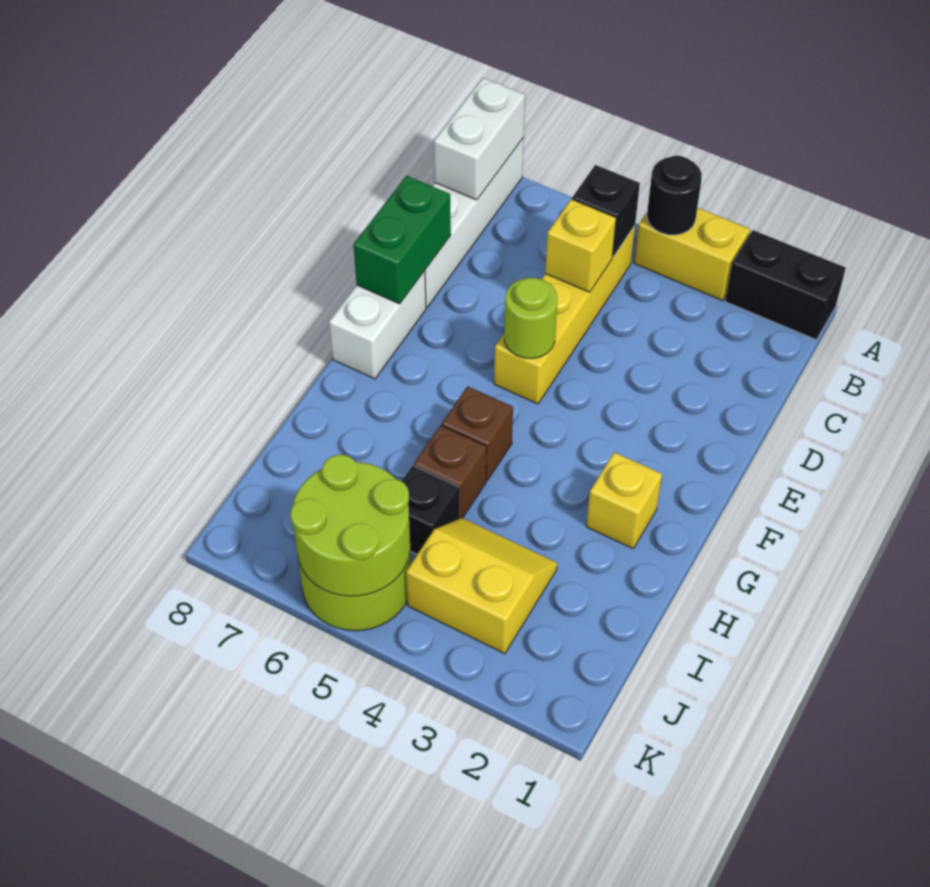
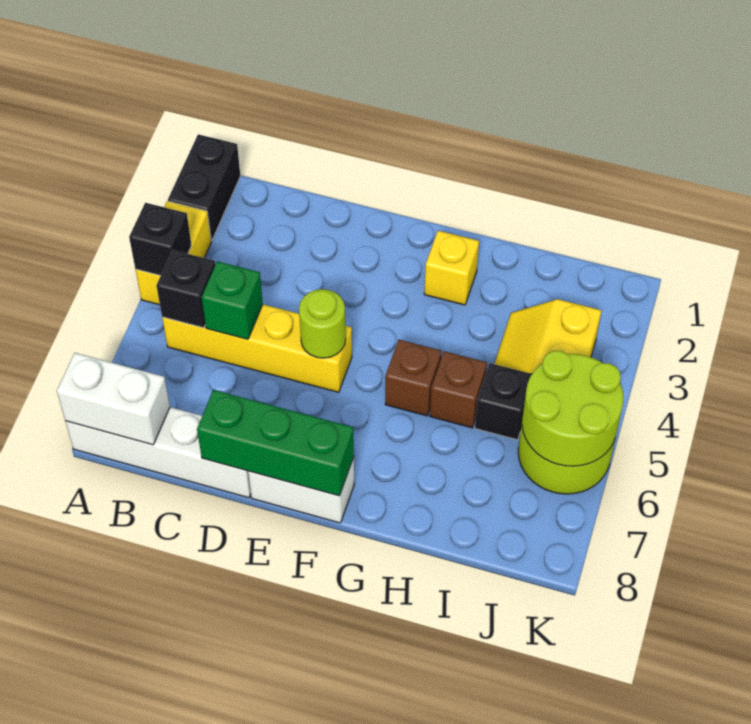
black 1x1 round brick [647,156,702,235] -> black 1x1 brick [129,203,192,276]
yellow 1x1 brick [545,199,616,292] -> green 1x1 brick [202,261,263,339]
green 1x2 brick [354,176,451,304] -> green 1x3 brick [197,390,354,496]

